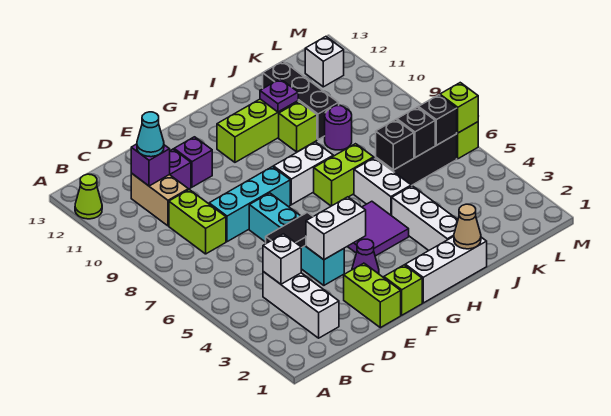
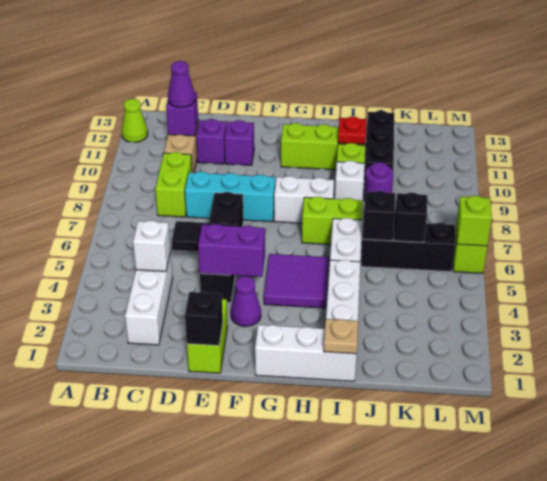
cyan 1x1 cone [137,112,164,157] -> purple 1x1 cone [168,61,195,107]
cyan 1x4 brick [249,193,344,285] -> black 1x4 brick [200,192,243,303]
white 1x2 brick [306,197,366,260] -> purple 1x2 brick [198,224,265,277]
lime 1x1 brick [384,265,422,315] -> none
tan 1x1 cone [454,204,481,249] -> tan 1x1 plate [324,319,358,354]
purple 1x1 plate [260,79,298,112] -> red 1x1 plate [338,117,366,144]
black 1x1 brick [418,95,457,145] -> black 1x1 brick moved to [185,292,223,346]
white 1x1 brick [305,37,344,87] -> white 1x1 brick moved to [335,161,364,200]

